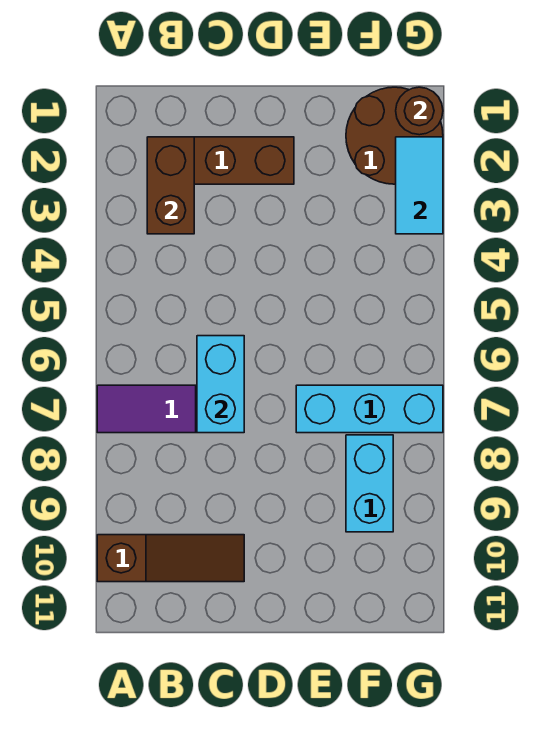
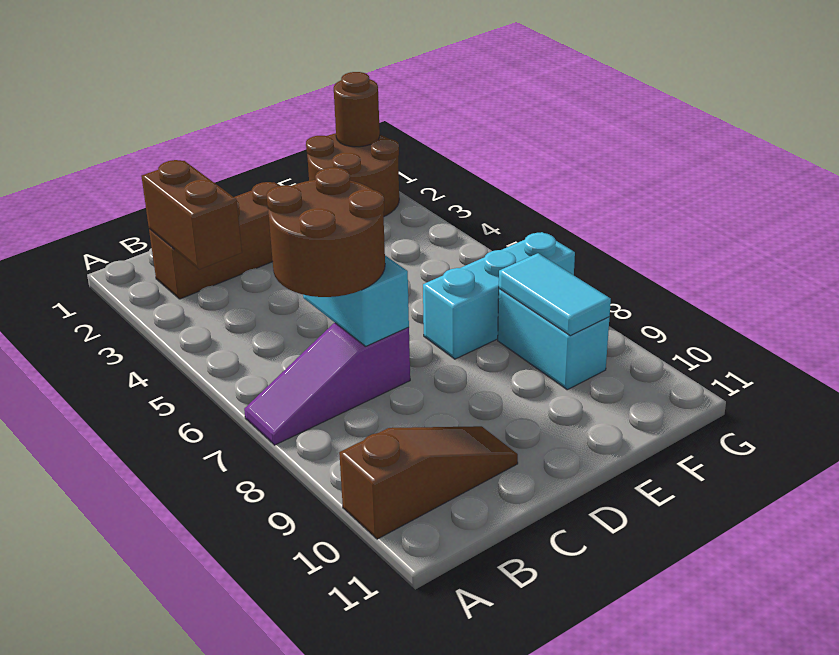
none -> brown 2x2 round brick [267,167,385,297]
cyan 1x2 tile [396,137,443,234] -> cyan 1x2 tile moved to [499,253,611,336]

